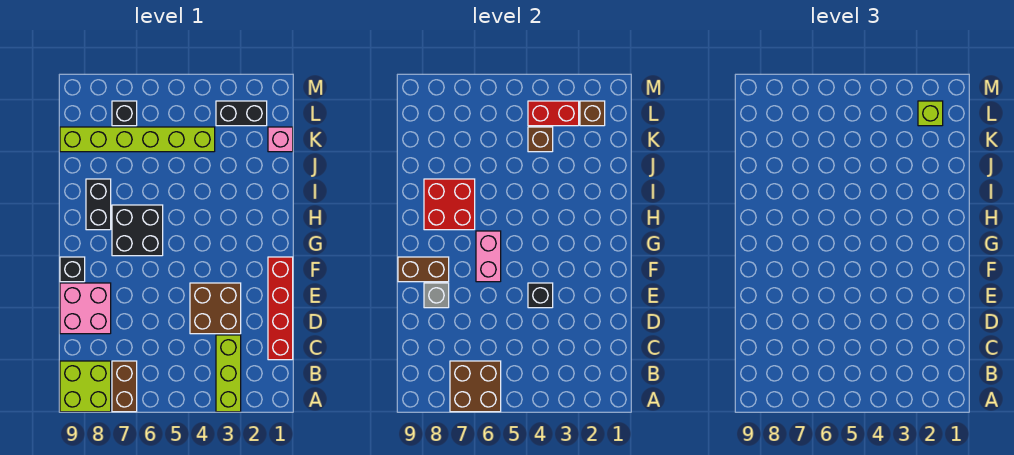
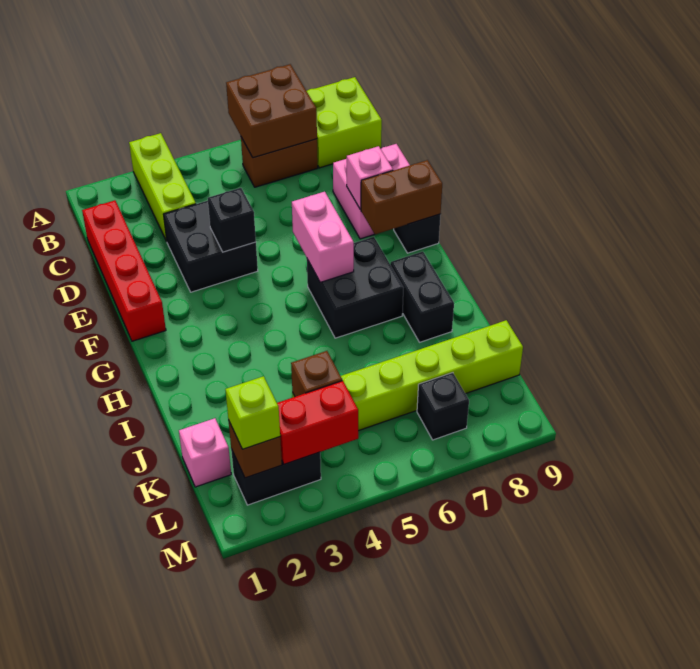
brown 1x2 brick [112,361,137,412] -> brown 1x2 brick turned to [241,137,318,187]
brown 2x2 brick [190,283,241,334] -> black 2x2 brick [164,201,258,292]
grey 1x1 brick [424,283,449,308] -> pink 1x1 brick [347,146,393,209]
red 2x2 brick [424,179,475,230] -> none

